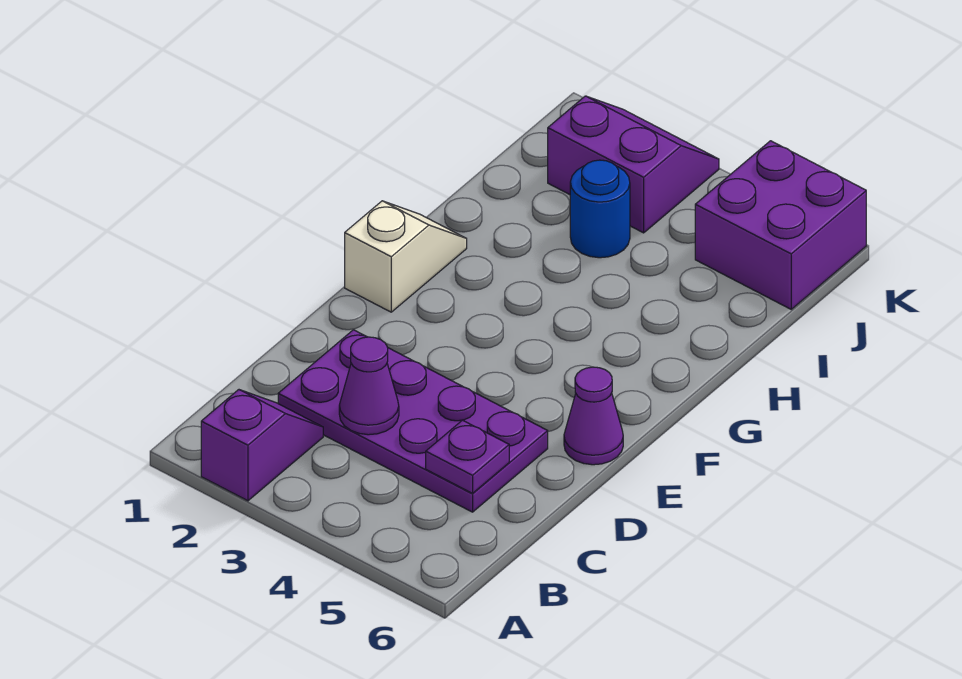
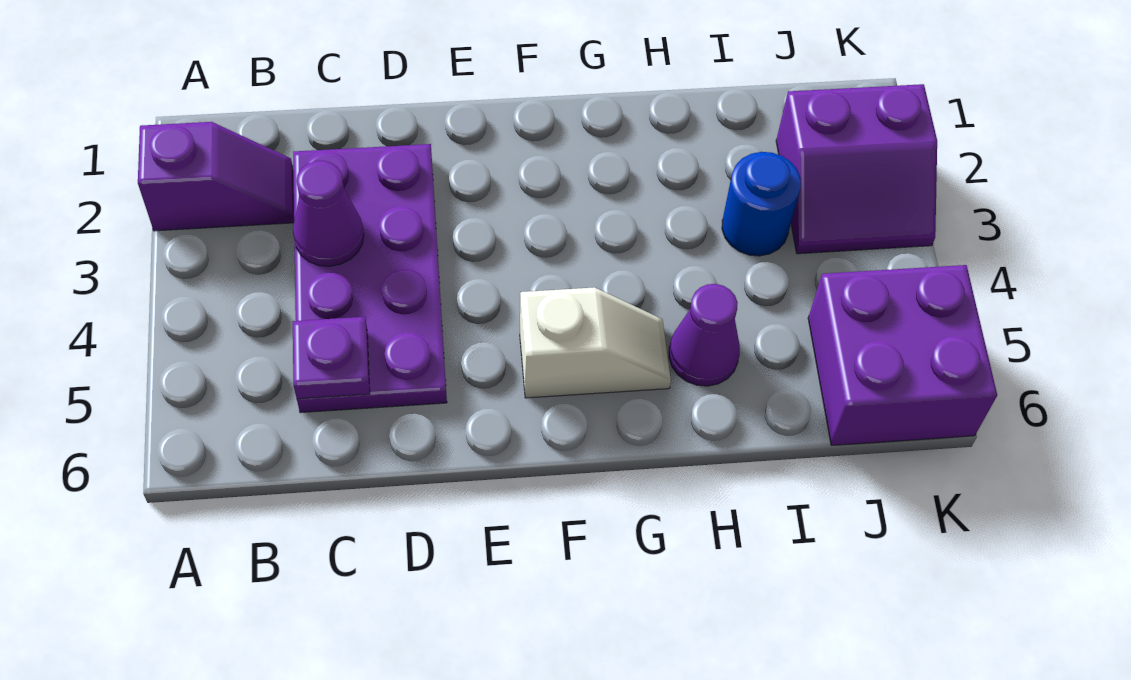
purple 1x1 cone [564,367,623,465] -> purple 1x1 cone moved to [669,284,740,386]
white 1x2 slope [345,201,467,312] -> white 1x2 slope moved to [520,287,671,398]
purple 2x2 slope [548,96,719,233] -> purple 2x2 slope turned to [776,84,937,254]

